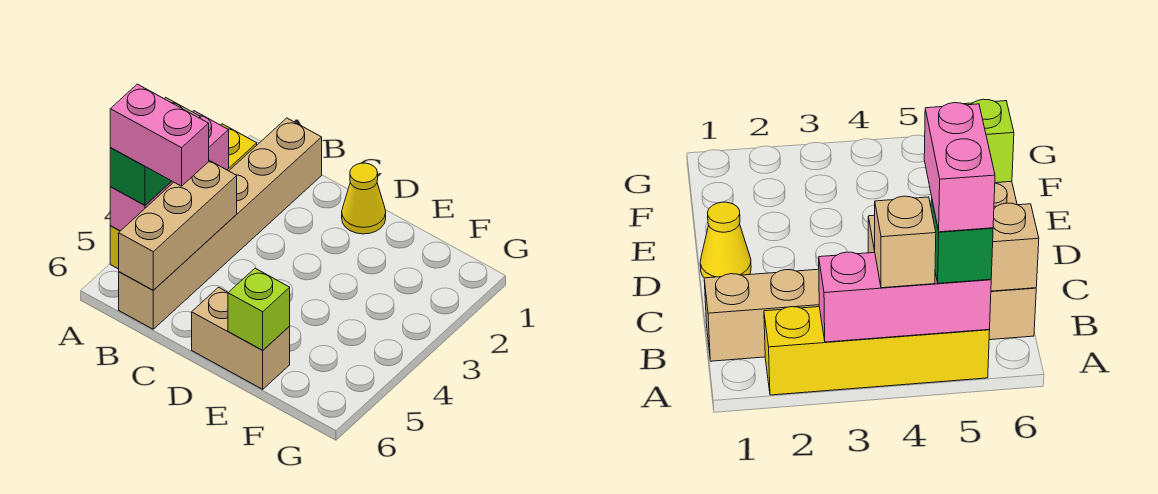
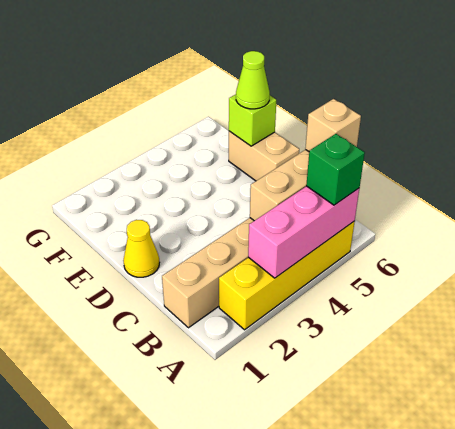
tan 1x1 brick [874,196,936,288] -> tan 1x1 brick moved to [305,99,361,151]
pink 1x2 brick [110,84,209,186] -> none
none -> lime 1x1 cone [236,51,270,109]

